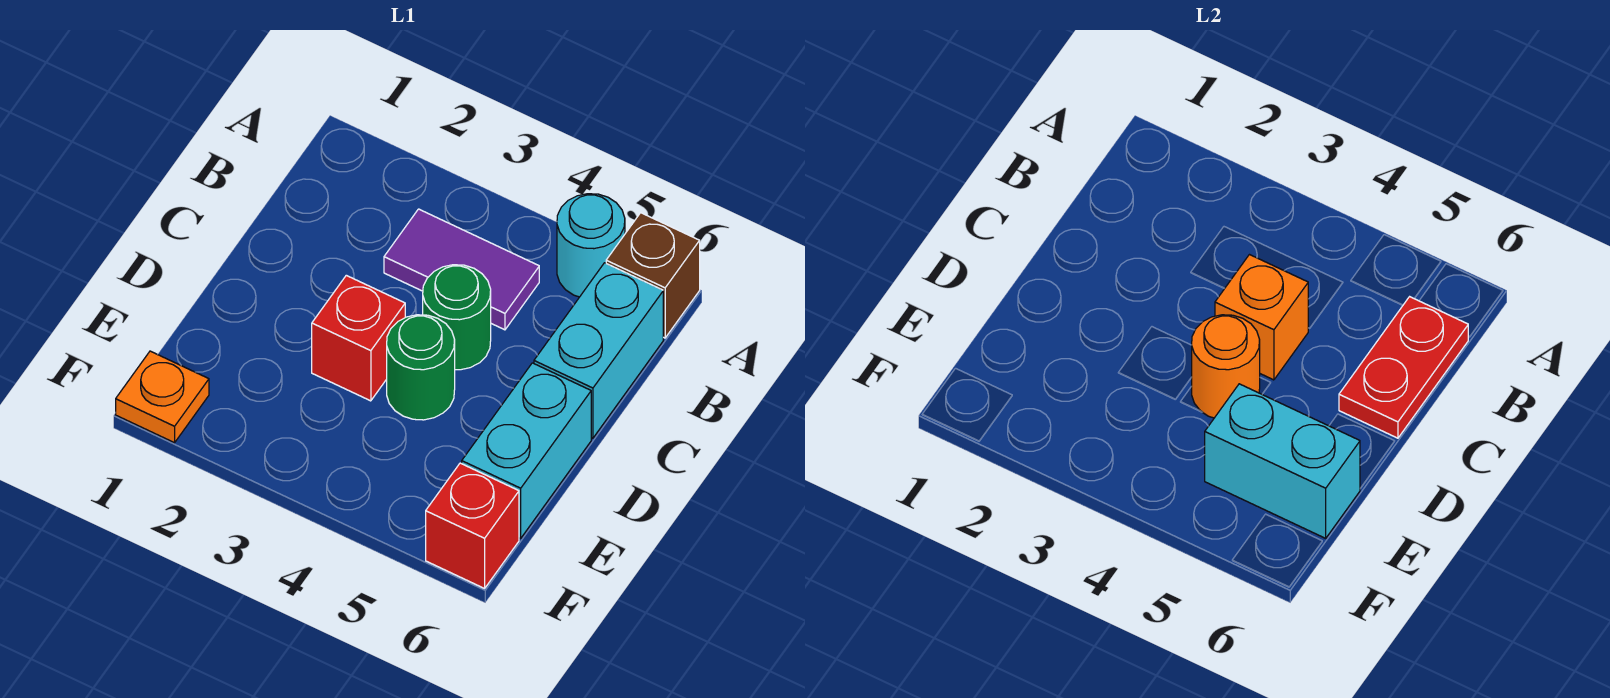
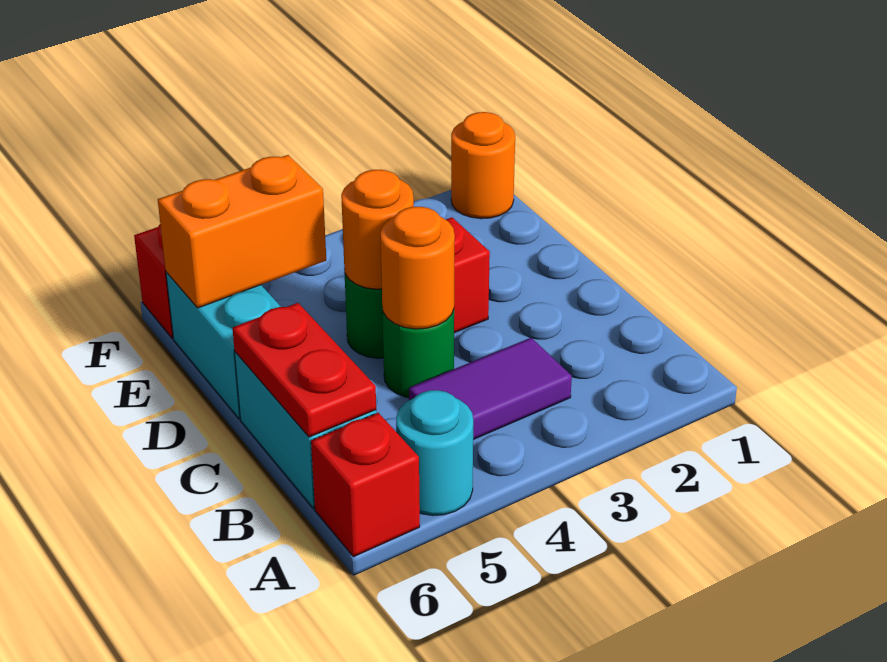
brown 1x1 brick [606,213,700,338] -> red 1x1 brick [311,413,420,557]
orange 1x1 brick [1215,255,1308,380] -> orange 1x1 round brick [380,207,455,329]
cyan 1x2 brick [1205,384,1360,538] -> orange 1x2 brick [158,155,326,308]
orange 1x1 plate [116,351,209,443] -> orange 1x1 round brick [451,112,515,219]

